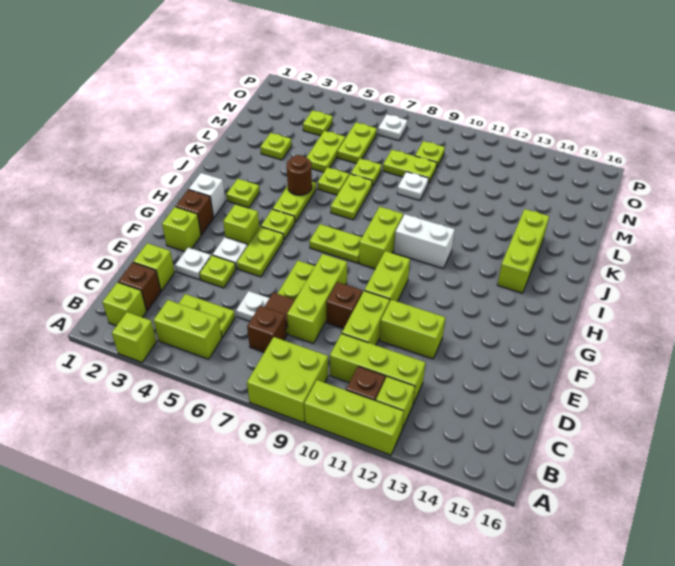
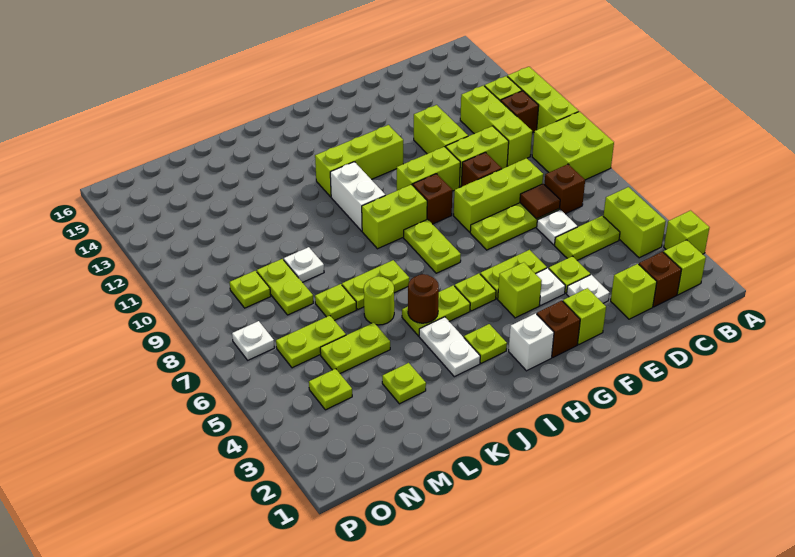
lime 1x2 plate [179,294,235,337] -> lime 1x2 plate turned to [555,216,620,260]
none -> brown 1x1 brick [413,174,452,224]
lime 1x3 brick [497,209,549,293] -> lime 1x3 brick moved to [315,125,403,197]
none -> white 1x2 plate [419,317,480,377]
lime 1x1 plate [318,167,349,195] -> lime 1x1 round brick [364,276,394,325]

